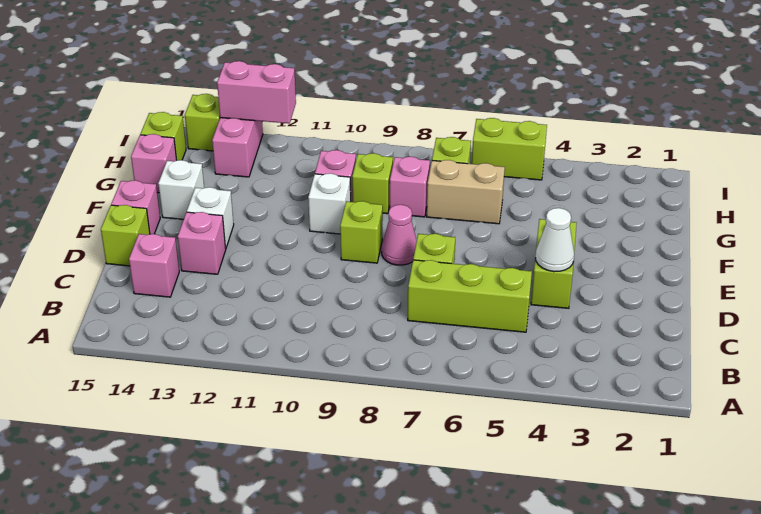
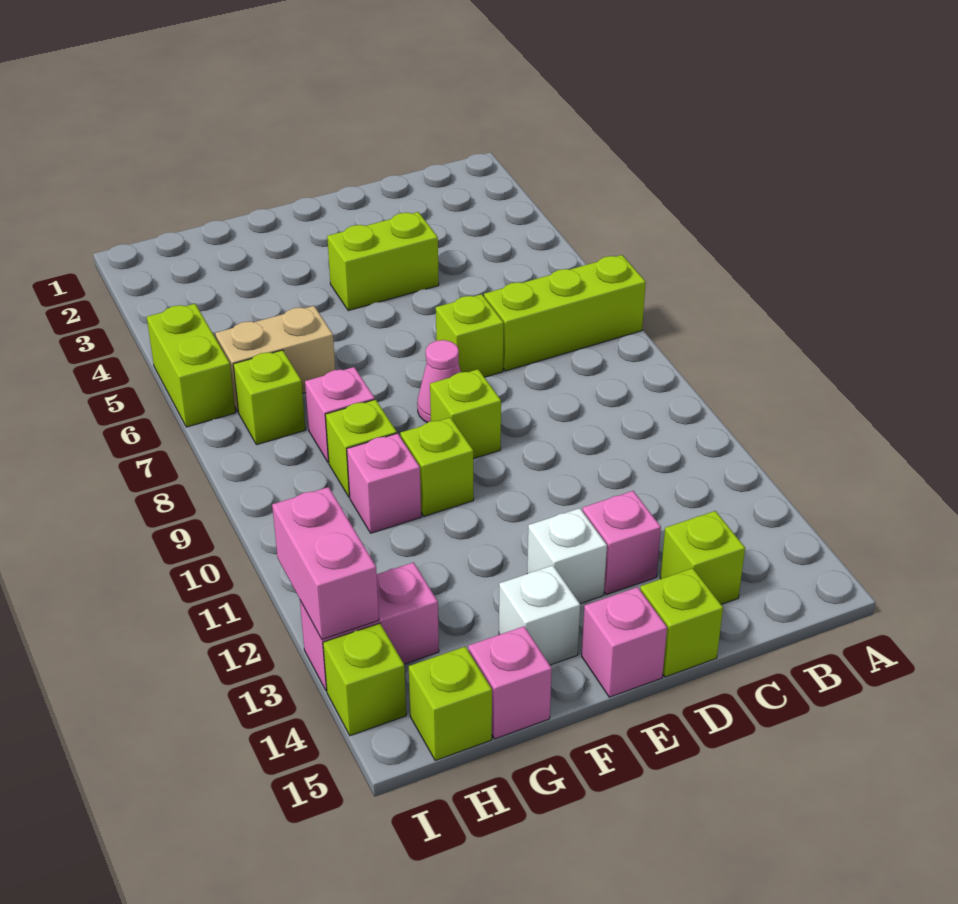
lime 1x3 brick [408,260,532,332] -> lime 1x3 brick turned to [484,255,646,371]
pink 1x1 brick [129,234,179,297] -> lime 1x1 brick [660,511,745,604]
white 1x1 cone [535,208,574,272] -> none
white 1x1 brick [308,173,351,234] -> lime 1x1 brick [400,417,474,516]
tan 1x2 brick [427,160,505,224] -> tan 1x2 brick turned to [215,306,335,412]

